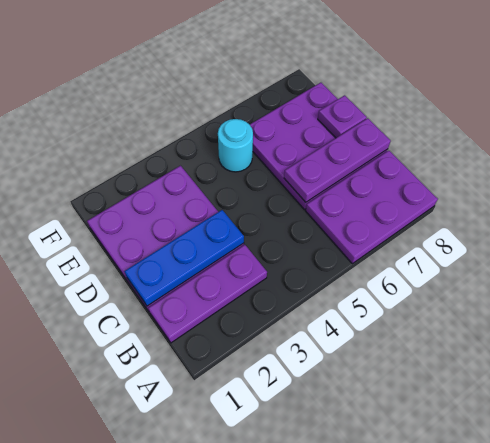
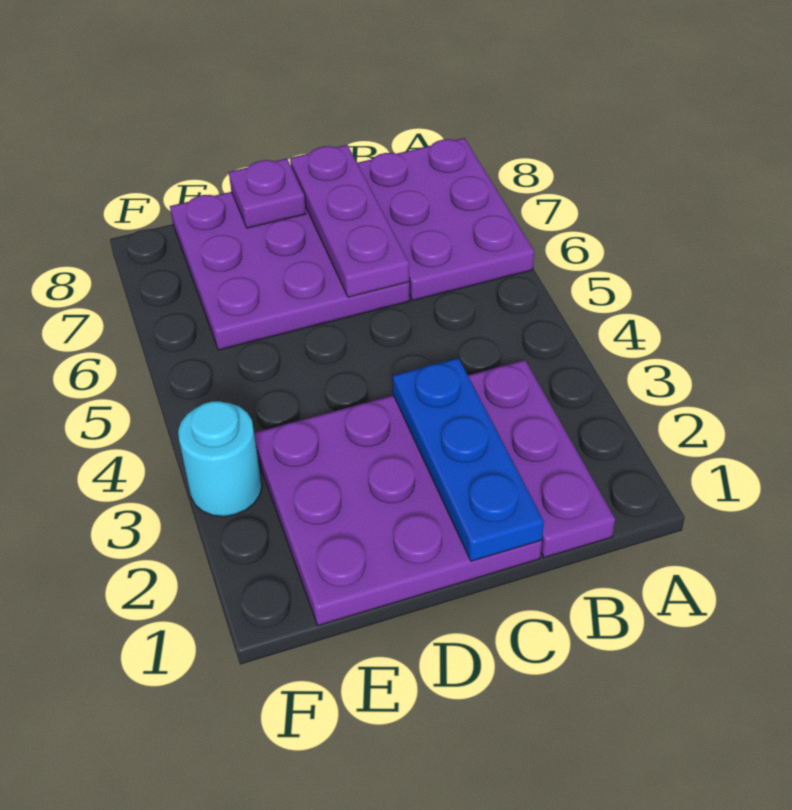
cyan 1x1 round brick [218,119,253,172] -> cyan 1x1 round brick moved to [178,401,262,517]

